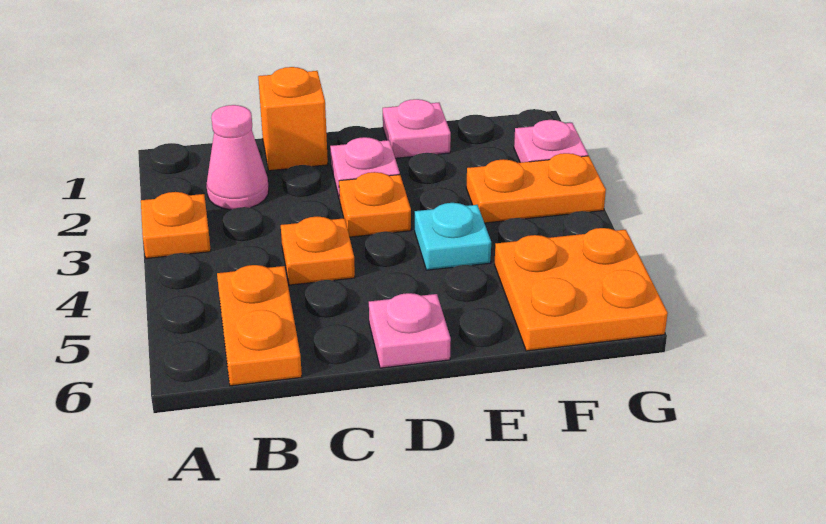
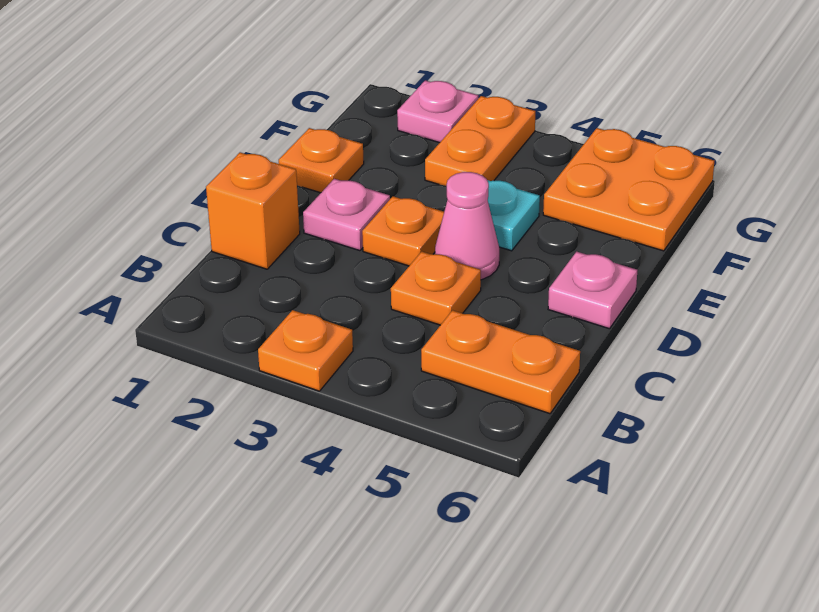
pink 1x1 cone [206,105,269,210] -> pink 1x1 cone moved to [435,172,499,280]
pink 1x1 plate [383,99,451,158] -> orange 1x1 plate [279,128,364,193]

